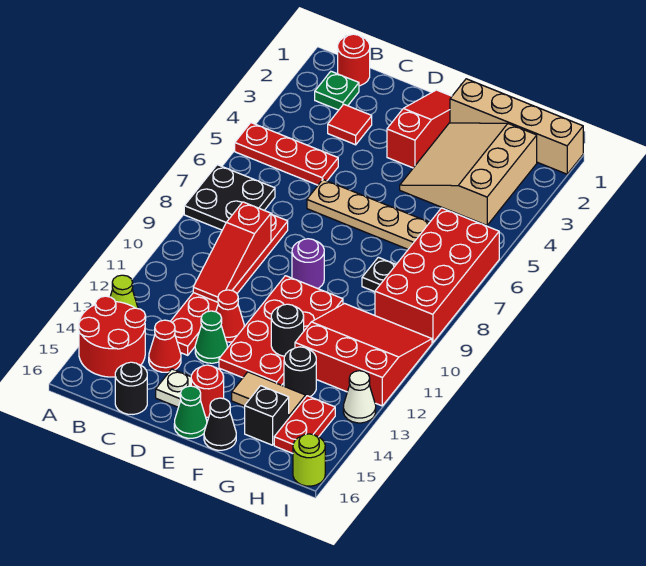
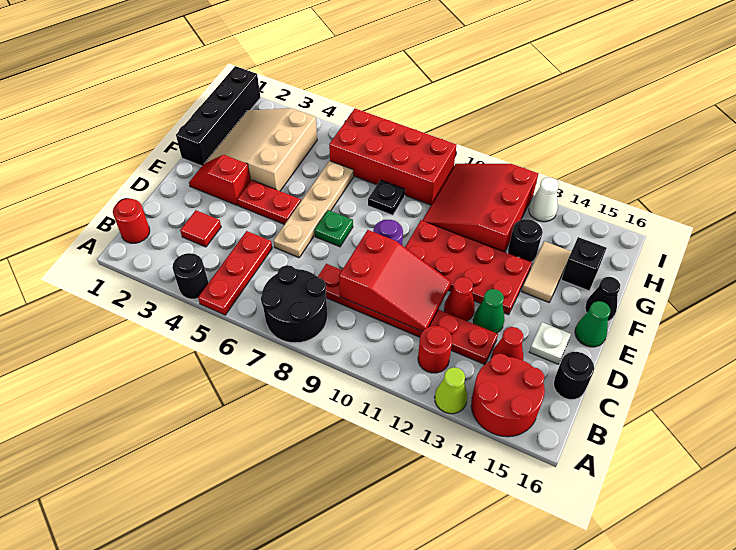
black 2x2 plate [184,165,275,230] -> black 2x2 round brick [261,265,327,343]
green 1x1 plate [315,71,359,110] -> green 1x1 plate moved to [315,210,353,247]
red 1x3 slope [193,202,271,302] -> red 2x3 slope [339,230,451,331]
red 1x3 slope [387,90,452,168] -> red 1x2 slope [189,155,251,205]
red 1x1 round brick [191,365,224,417] -> red 1x1 round brick moved to [418,326,452,373]
tan 1x4 brick [450,79,583,174] -> black 1x4 brick [176,66,261,166]
tan 3x3 slope [400,123,537,225] -> tan 3x3 slope turned to [205,108,317,191]
black 1x1 round brick [271,304,304,356] -> black 1x1 round brick moved to [172,253,208,299]
red 1x2 plate [274,396,335,453] -> red 1x2 plate moved to [237,180,301,225]
lime 1x1 round brick [293,434,325,486] -> none

